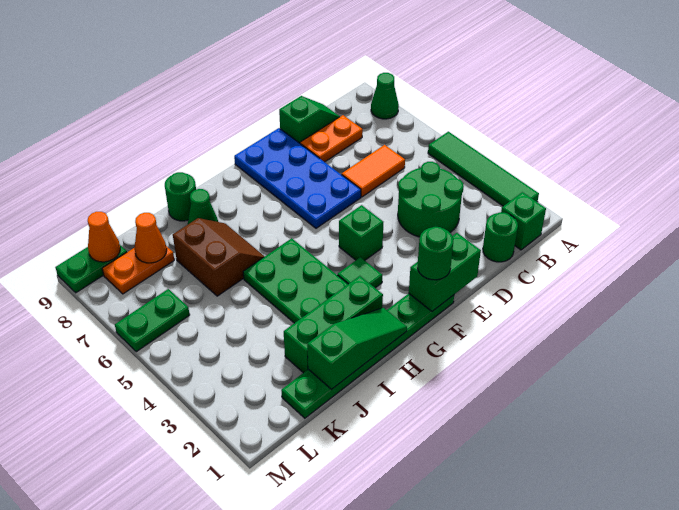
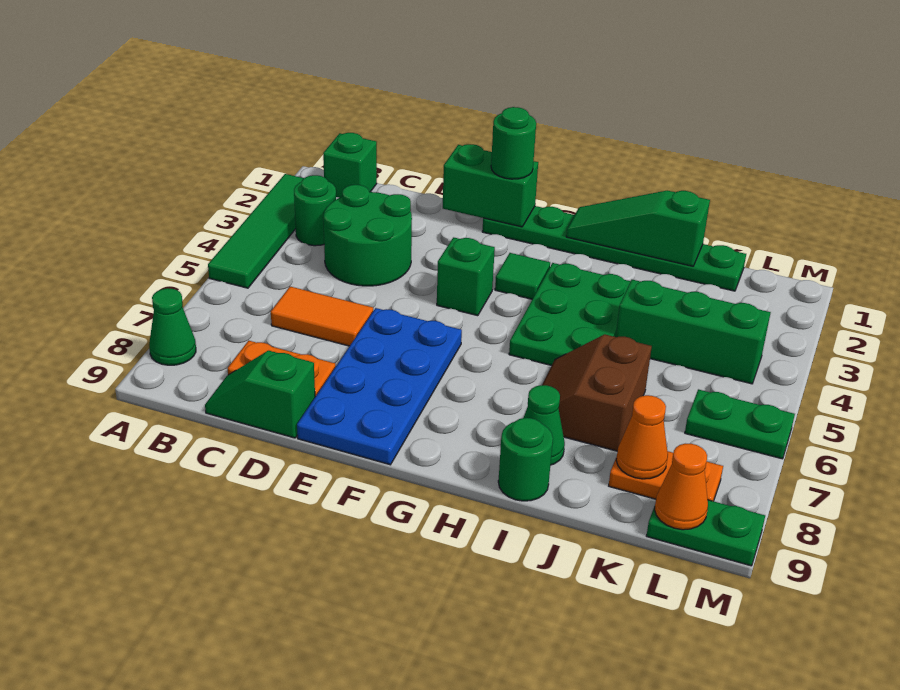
green 1x1 round brick [483,212,518,262] -> green 1x1 round brick moved to [294,175,336,246]
green 1x3 brick [284,276,383,373] -> green 1x3 brick moved to [616,280,771,384]

